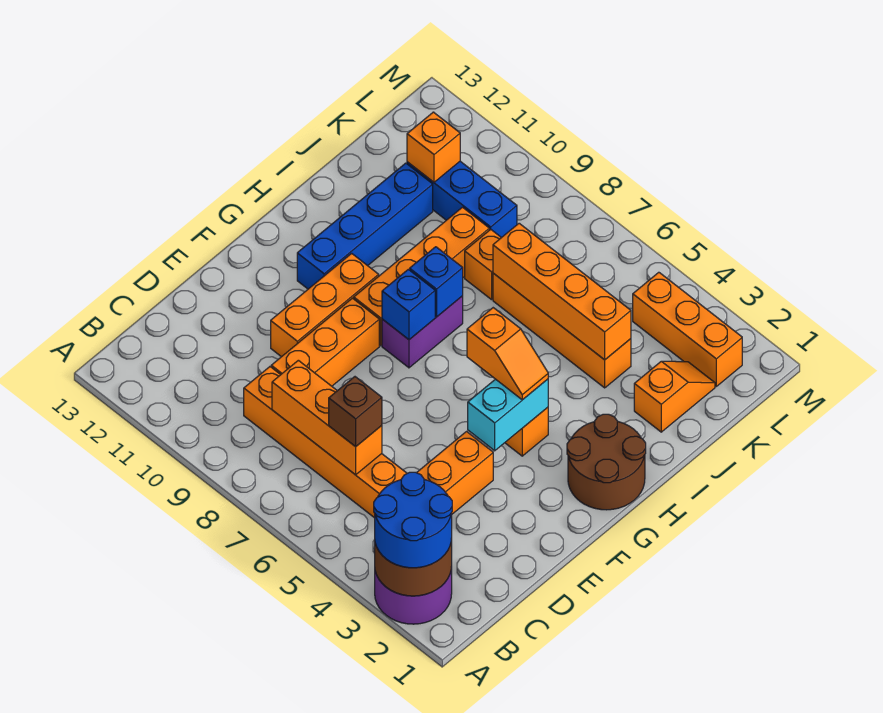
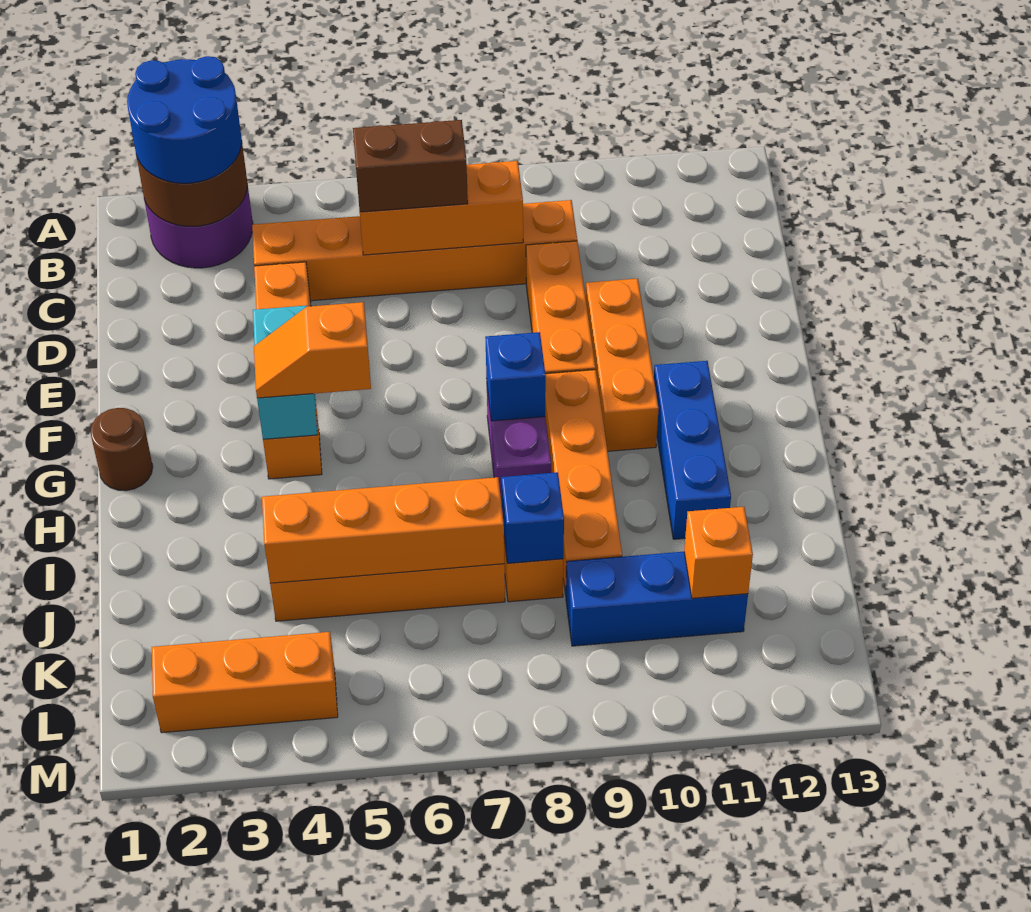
brown 1x1 brick [329,377,382,447] -> brown 1x2 brick [353,120,468,212]
brown 2x2 round brick [567,414,646,510] -> brown 1x1 round brick [90,408,153,491]
blue 1x4 brick [297,163,433,289] -> blue 1x3 brick [654,361,731,539]
blue 1x1 brick [410,247,463,317] -> blue 1x1 brick moved to [501,472,564,563]
orange 1x2 slope [634,361,715,432] -> none

